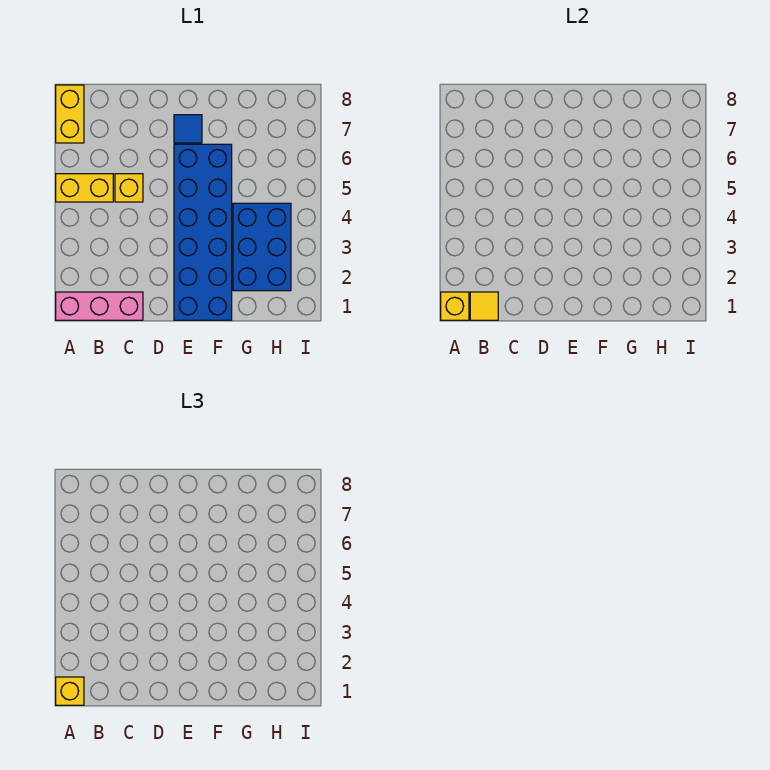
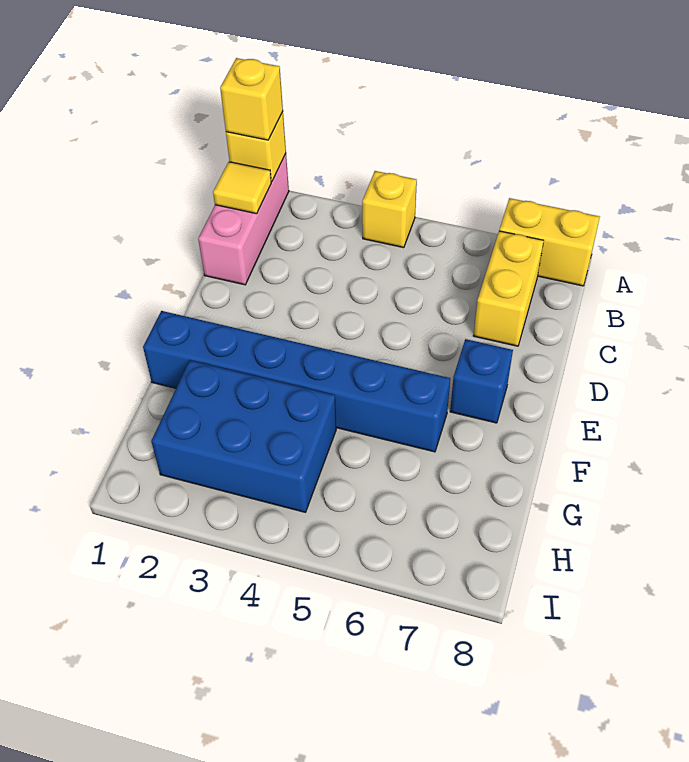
yellow 1x2 brick [56,174,113,202] -> yellow 1x2 brick moved to [473,231,544,346]
yellow 1x1 brick [115,174,143,202] -> yellow 1x1 brick moved to [362,171,417,248]
blue 2x6 brick [174,144,232,320] -> blue 1x6 brick [143,311,450,452]
blue 1x1 tile [174,115,202,143] -> blue 1x1 brick [450,339,513,423]

